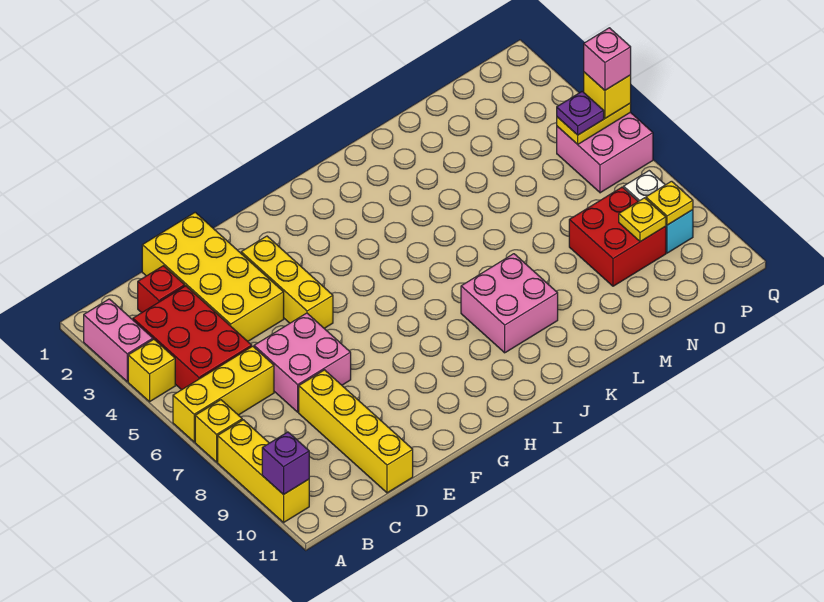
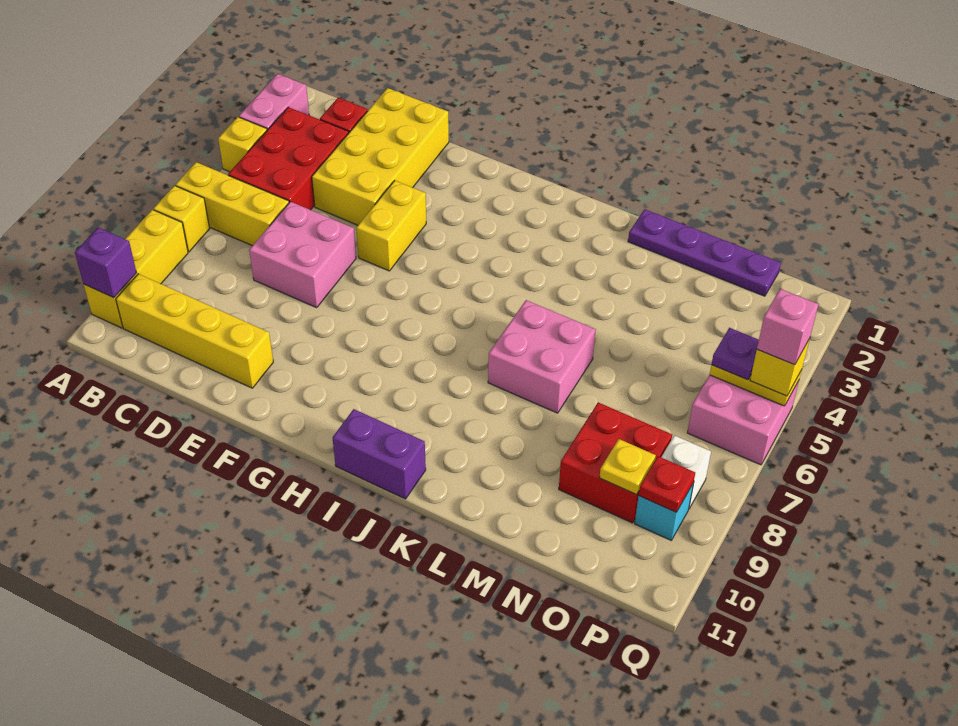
yellow 1x4 brick [299,370,413,493] -> yellow 1x4 brick turned to [116,274,273,388]
yellow 1x3 brick [241,236,333,328] -> yellow 1x2 brick [356,180,426,271]
none -> purple 1x2 brick [333,409,426,499]
pink 2x2 brick [461,254,558,353] -> pink 2x2 brick moved to [488,300,596,413]
none -> purple 1x4 plate [628,209,781,296]
yellow 1x1 plate [646,181,693,225] -> red 1x1 plate [639,456,695,512]

